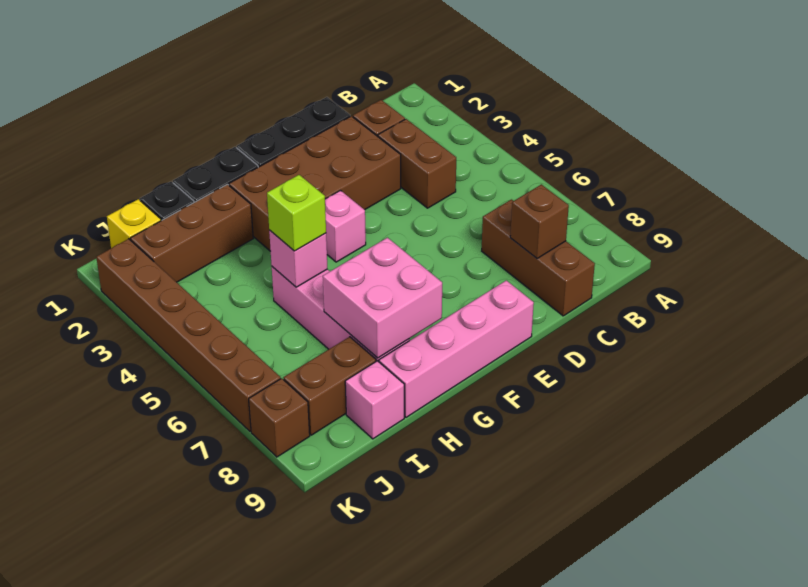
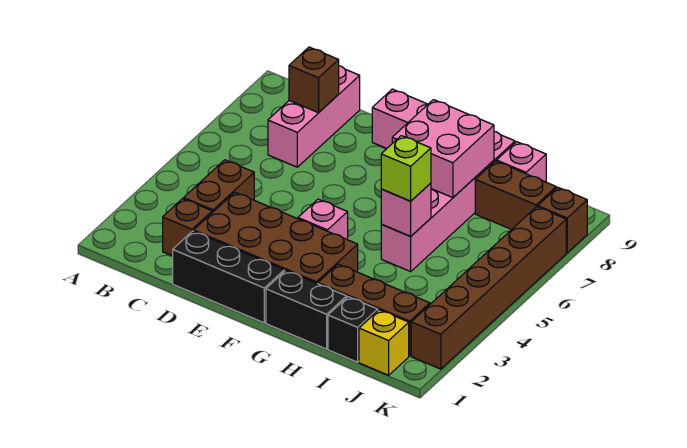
brown 1x3 brick [482,200,595,316] -> pink 1x3 brick [268,66,360,167]

